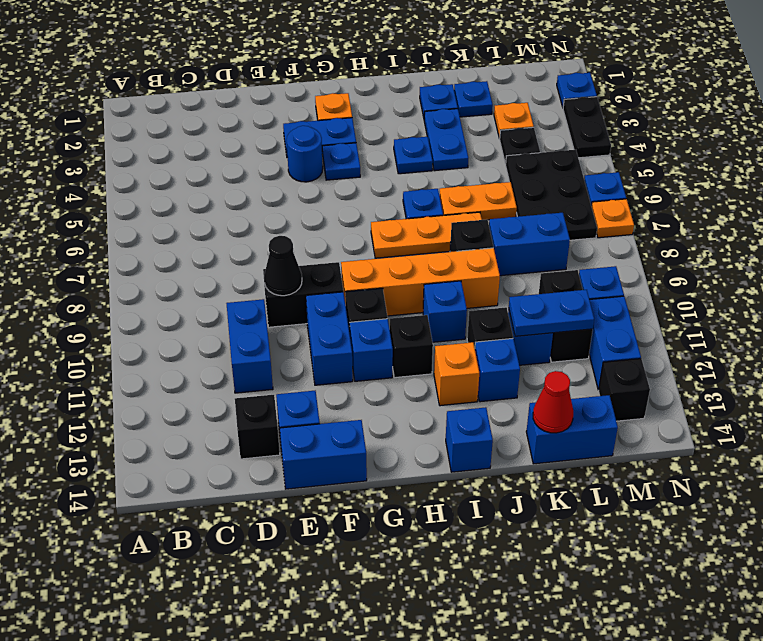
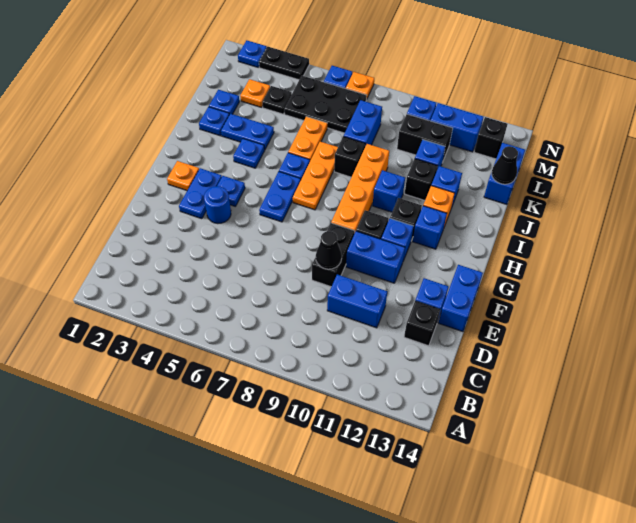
blue 1x1 brick [446,407,493,472] -> blue 1x1 brick moved to [413,206,447,249]
blue 1x2 plate [509,290,594,336] -> blue 1x2 plate moved to [259,172,301,222]
red 1x1 cone [533,371,573,433] -> black 1x1 cone [492,146,518,184]

